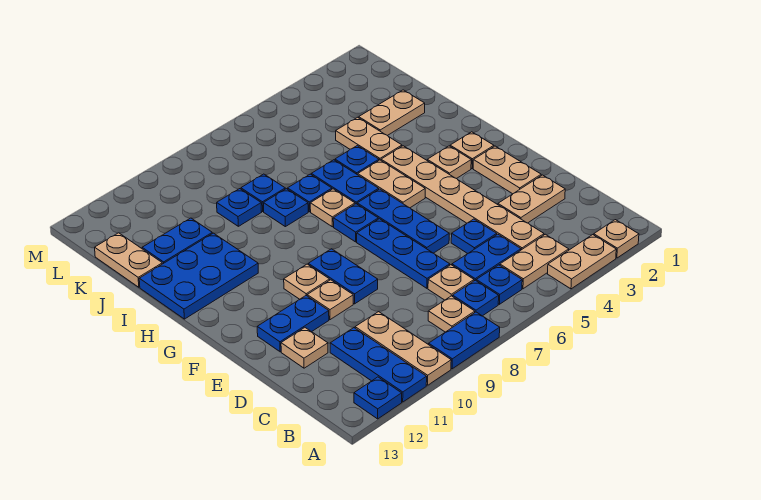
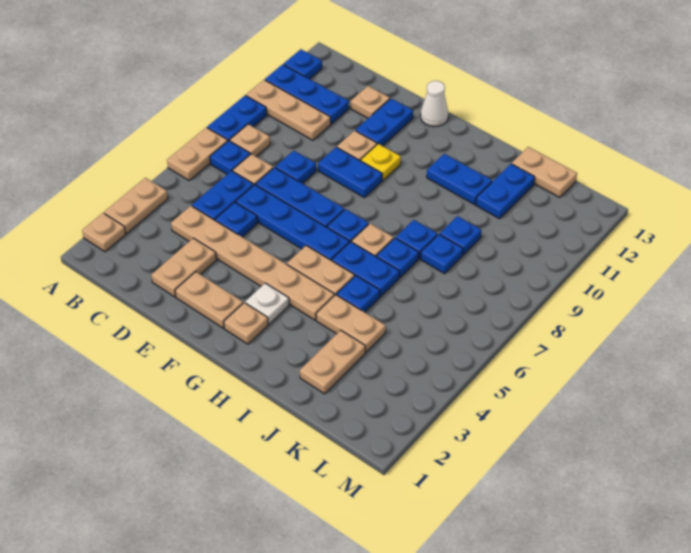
tan 1x2 plate [500,234,569,289] -> tan 1x2 plate moved to [167,127,228,180]
blue 1x1 plate [476,265,522,304] -> blue 1x1 plate moved to [275,151,316,183]
blue 1x3 plate [357,189,449,253] -> blue 1x4 plate [236,185,349,260]
tan 1x1 plate [284,264,330,299] -> yellow 1x1 plate [361,144,401,180]
none -> white 1x1 cone [420,81,448,127]
tan 1x1 plate [427,146,471,179] -> white 1x1 plate [245,283,289,324]
blue 2x3 plate [139,233,258,319] -> blue 1x2 plate [427,154,492,205]

